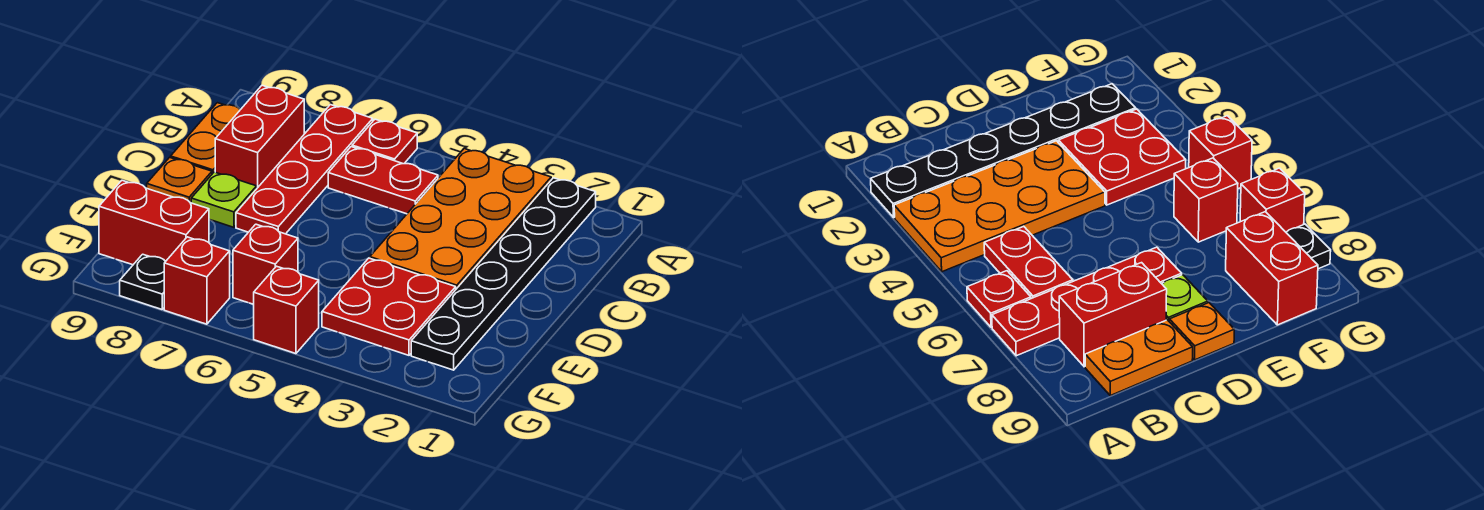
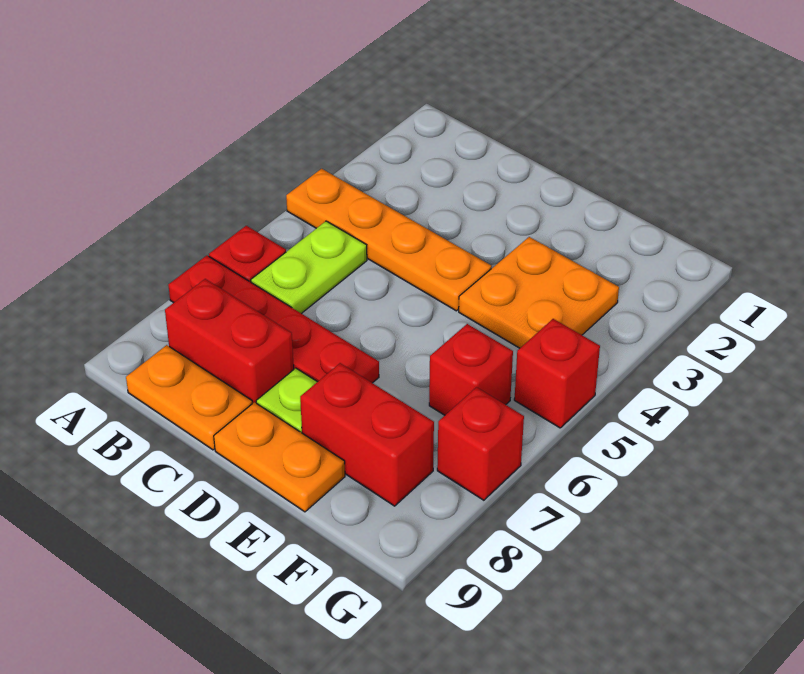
black 1x6 plate [411,178,596,370] -> none
orange 2x4 plate [370,149,551,289] -> orange 1x4 plate [286,169,492,311]
red 1x2 plate [328,147,438,214] -> lime 1x2 plate [251,221,367,314]
orange 1x1 plate [147,157,212,203] -> orange 1x2 plate [214,402,345,512]
red 2x2 plate [322,258,456,355] -> orange 2x2 plate [459,237,619,348]
red 1x2 brick [99,180,209,265] -> red 1x2 brick turned to [300,363,434,506]
black 1x1 plate [120,254,166,309] -> none

